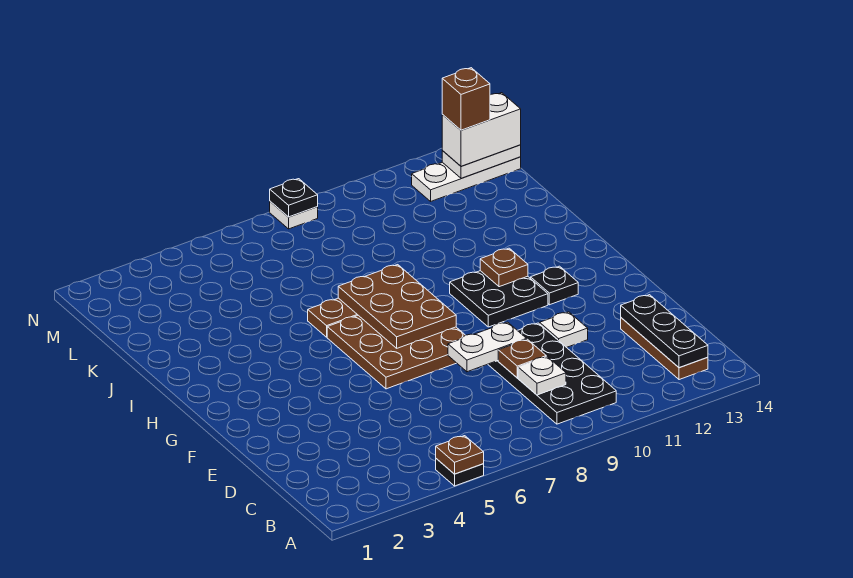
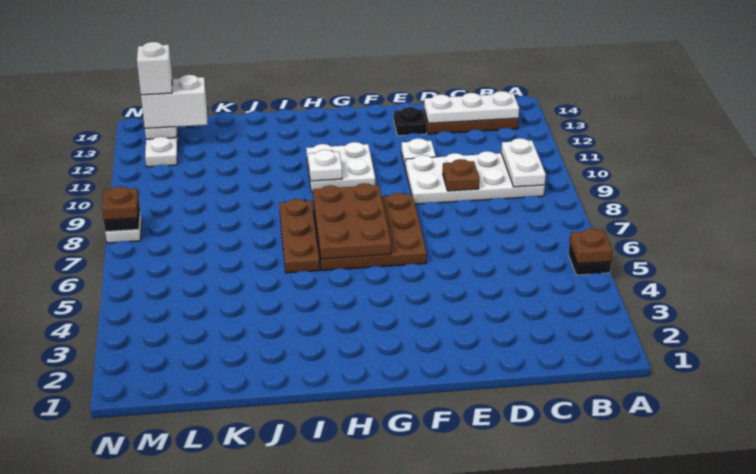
black 2x4 plate [488,323,616,424] -> white 2x4 plate [405,151,545,204]
black 1x3 plate [621,295,708,368] -> white 1x3 plate [424,91,519,123]
white 1x1 plate [518,357,566,395] -> white 1x1 plate moved to [308,150,342,181]
white 1x2 plate [448,322,527,372] -> white 1x2 plate moved to [501,138,546,187]
brown 2x3 plate [338,265,456,348] -> brown 2x3 plate turned to [313,183,391,259]
black 2x2 plate [450,271,548,327] -> white 2x2 plate [306,142,375,192]
black 1x1 plate [531,266,578,305] -> black 1x1 plate moved to [394,107,427,136]
brown 1x1 plate [480,248,528,287] -> brown 1x1 plate moved to [102,186,139,220]
white 1x2 brick [442,93,521,166] -> white 1x2 brick turned to [141,75,207,128]
brown 1x1 brick [442,68,490,130] -> white 1x1 brick [137,42,172,95]

